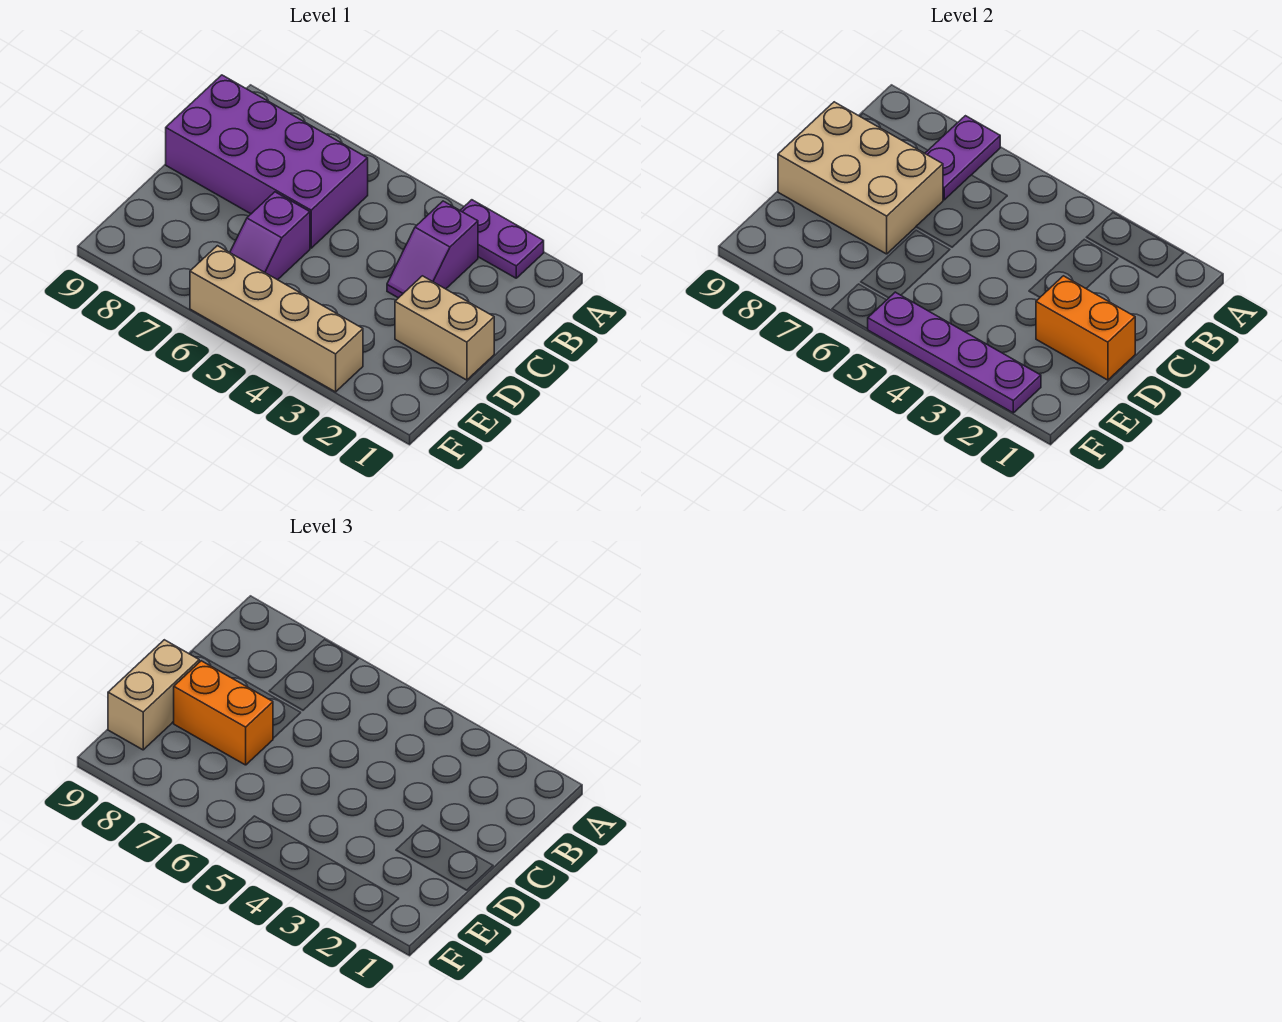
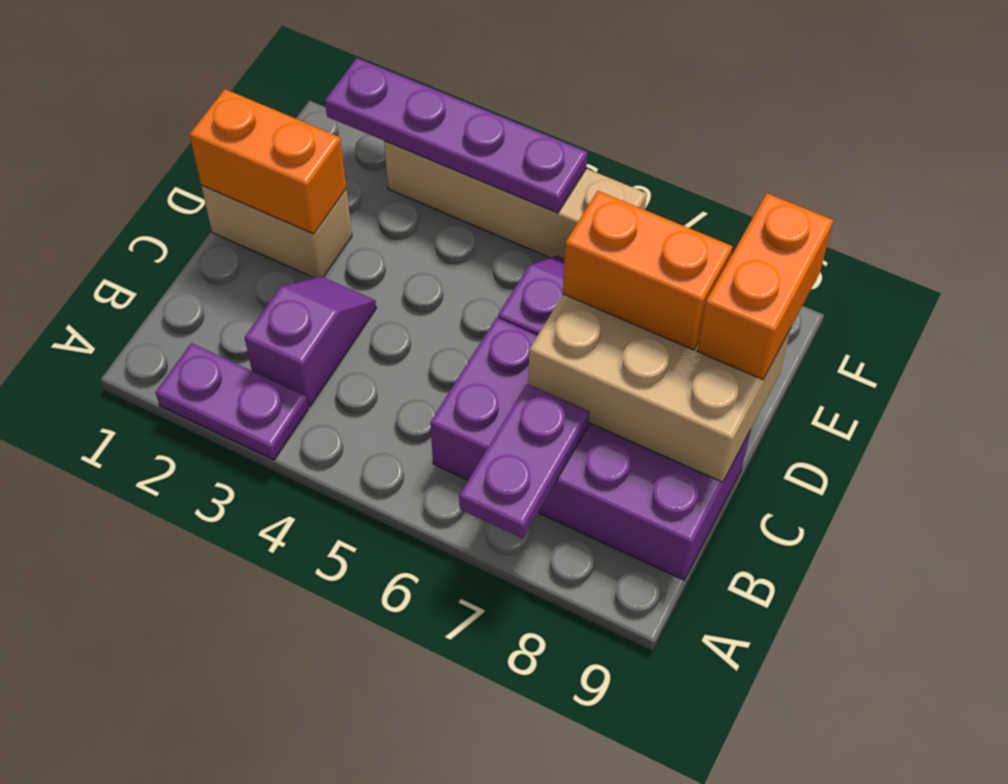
tan 1x2 brick [108,640,199,750] -> orange 1x2 brick [698,193,833,380]

